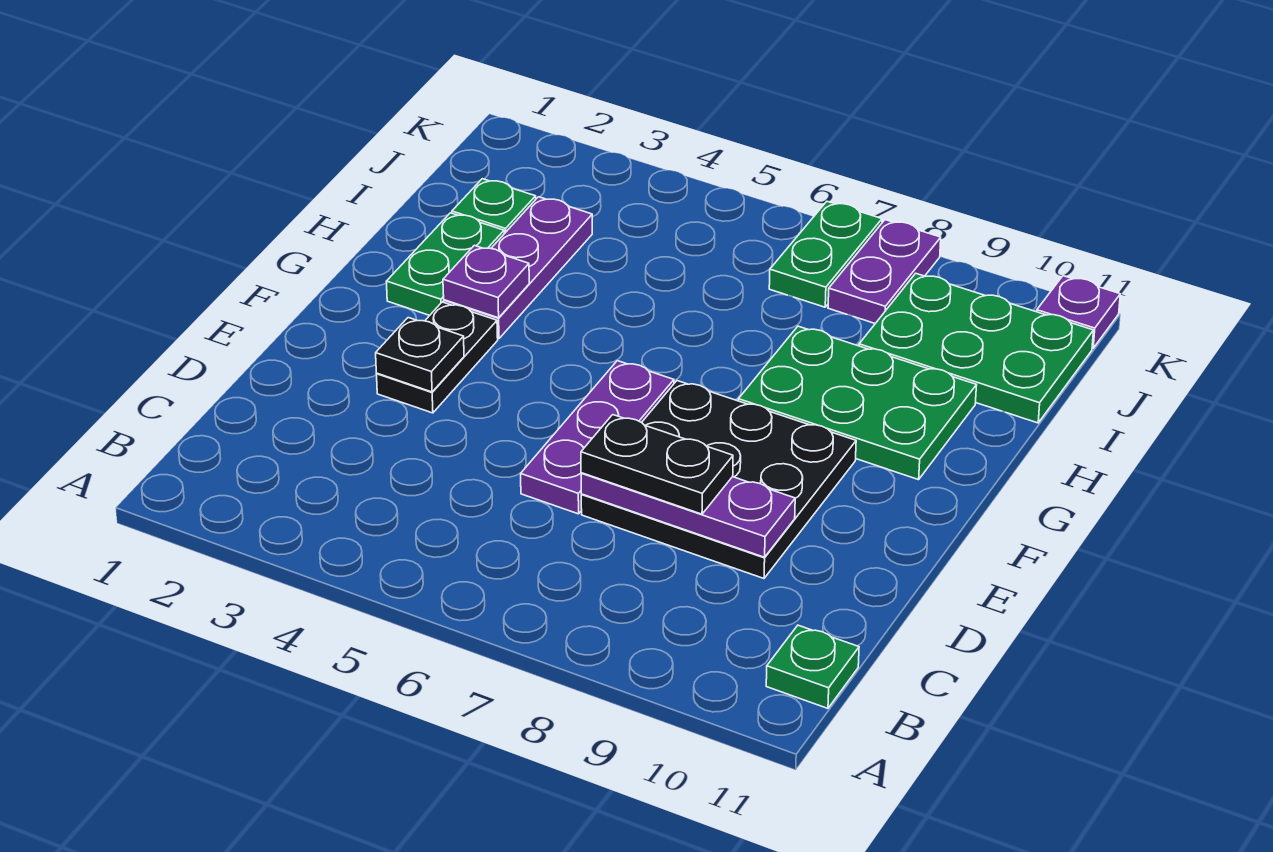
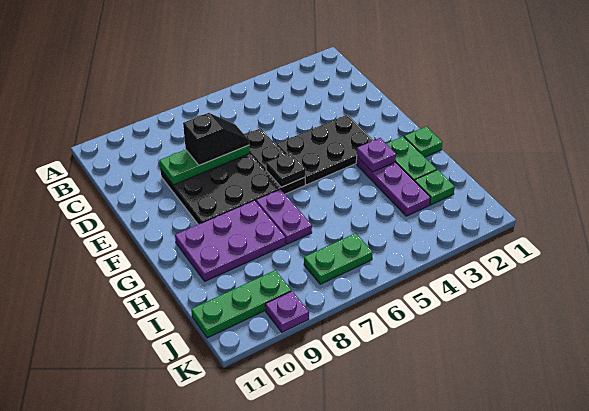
green 1x1 plate [766,625,859,708] -> green 1x1 plate moved to [404,127,442,157]
purple 1x3 plate [521,361,674,514] -> black 1x3 plate [245,128,305,194]
purple 1x3 plate [581,473,795,557] -> green 1x3 plate [159,145,250,185]
black 1x2 plate [581,415,733,514] -> black 1x2 slope [183,113,249,165]
black 1x2 plate [377,302,498,413] -> black 2x3 plate [277,115,374,185]
black 1x1 plate [376,318,464,392] -> black 1x1 plate moved to [266,152,305,187]
green 2x3 plate [738,326,977,480] -> purple 2x3 plate [175,200,285,281]
green 2x3 plate [859,273,1093,423] -> green 1x3 plate [191,270,291,338]
green 1x2 plate [769,201,882,307] -> green 1x2 plate turned to [304,233,373,284]
purple 1x2 plate [828,220,941,323] -> purple 1x2 plate moved to [256,189,312,244]
purple 1x1 plate [1037,276,1120,348] -> purple 1x1 plate moved to [265,291,309,332]

